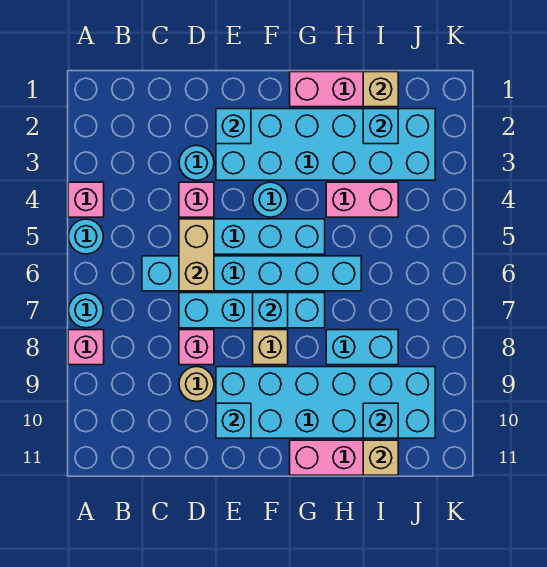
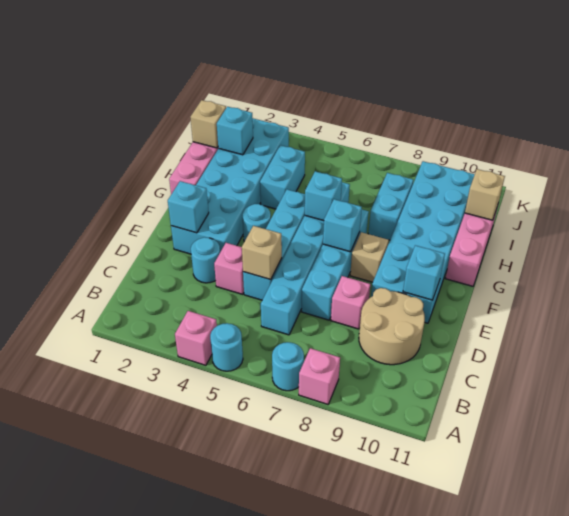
tan 1x2 brick [179,219,214,291] -> tan 1x1 brick [242,226,282,280]
tan 1x1 round brick [179,367,214,402] -> tan 2x2 round brick [359,288,425,365]
pink 1x2 brick [326,182,398,217] -> cyan 1x2 brick [260,145,305,209]
cyan 1x1 brick [363,403,398,438] -> cyan 1x1 brick moved to [305,171,342,221]

